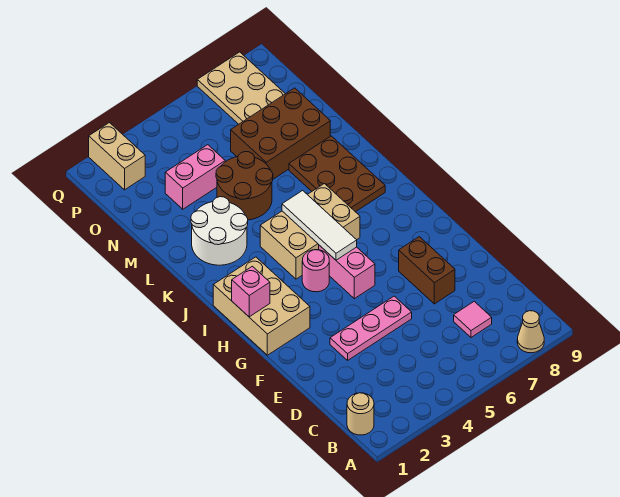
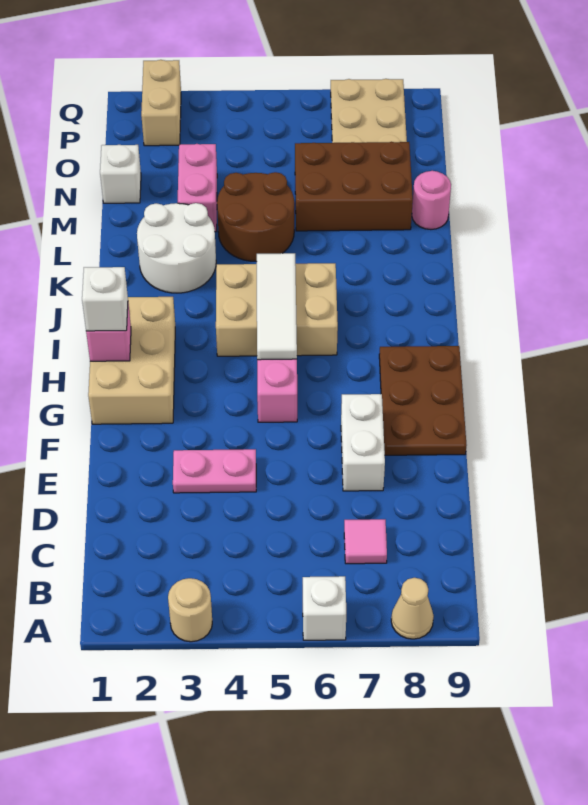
none -> white 1x1 brick [303,576,346,640]
tan 1x1 round brick [347,393,374,435] -> tan 1x1 round brick moved to [168,578,212,642]
pink 1x3 plate [330,296,412,360] -> pink 1x2 plate [173,449,256,493]
brown 1x2 brick [399,237,455,304] -> white 1x2 brick [341,394,385,491]
none -> white 1x1 brick [82,267,128,331]
pink 1x1 round brick [302,250,329,292] -> pink 1x1 round brick moved to [412,171,451,229]
brown 2x3 plate [289,136,385,212] -> brown 2x3 plate moved to [379,346,466,455]
none -> white 1x1 brick [100,145,141,203]
pink 1x2 brick [165,145,225,209] -> pink 1x2 brick turned to [178,144,217,232]

